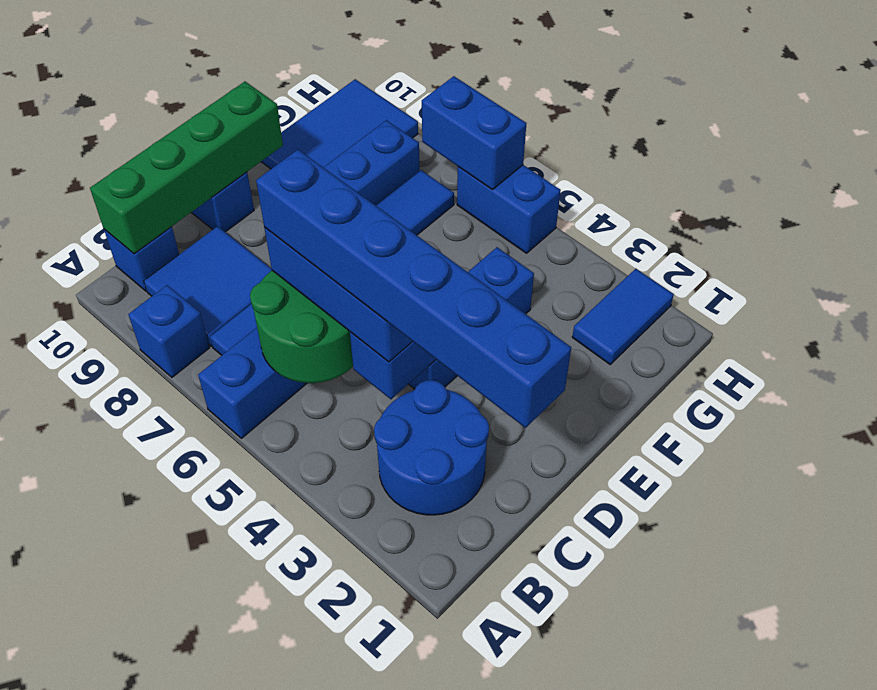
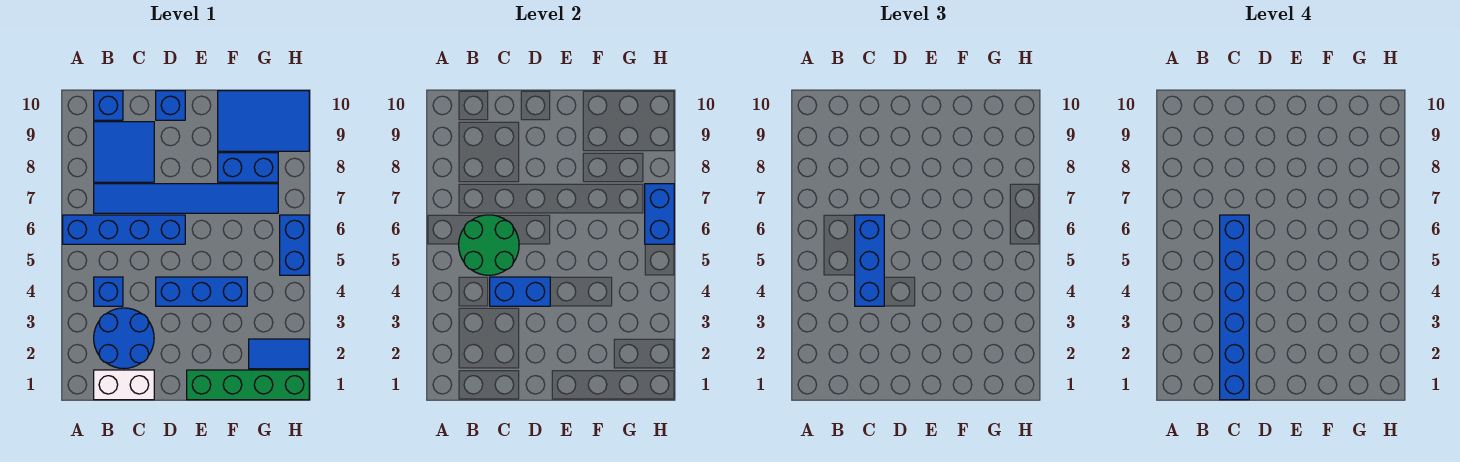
blue 1x1 brick [128,285,209,377] -> blue 1x1 brick moved to [94,277,123,306]
none -> white 1x2 brick [94,370,154,400]
green 1x4 brick [90,82,283,254] -> green 1x4 brick moved to [187,370,309,400]

